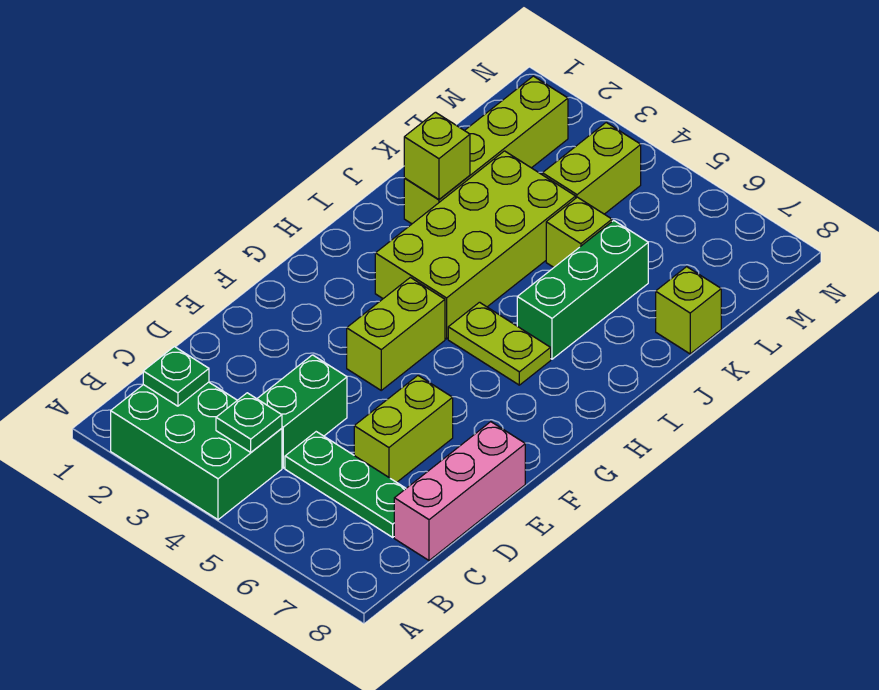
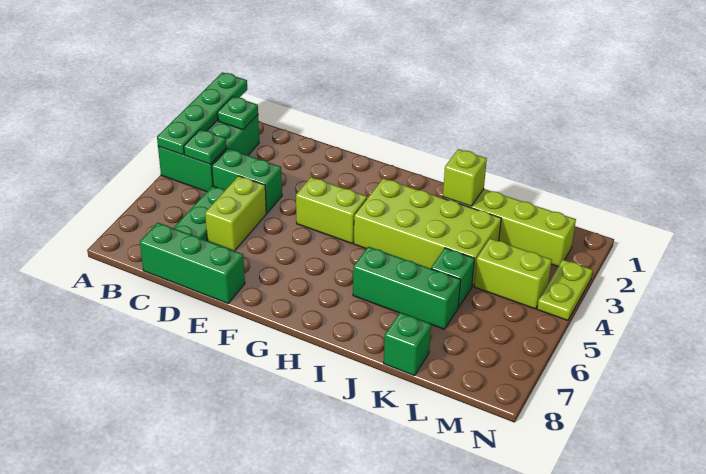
none -> green 1x4 plate [157,72,247,155]
pink 1x3 brick [394,422,525,561] -> green 1x3 brick [140,223,245,303]
lime 1x2 brick [354,376,453,482] -> lime 1x2 brick turned to [205,176,266,251]
lime 1x2 plate [448,302,551,385] -> lime 1x2 plate moved to [537,260,593,320]
lime 1x1 brick [546,197,612,267] -> green 1x1 brick [431,248,475,307]
lime 1x1 brick [656,267,721,354] -> green 1x1 brick [384,313,431,376]

